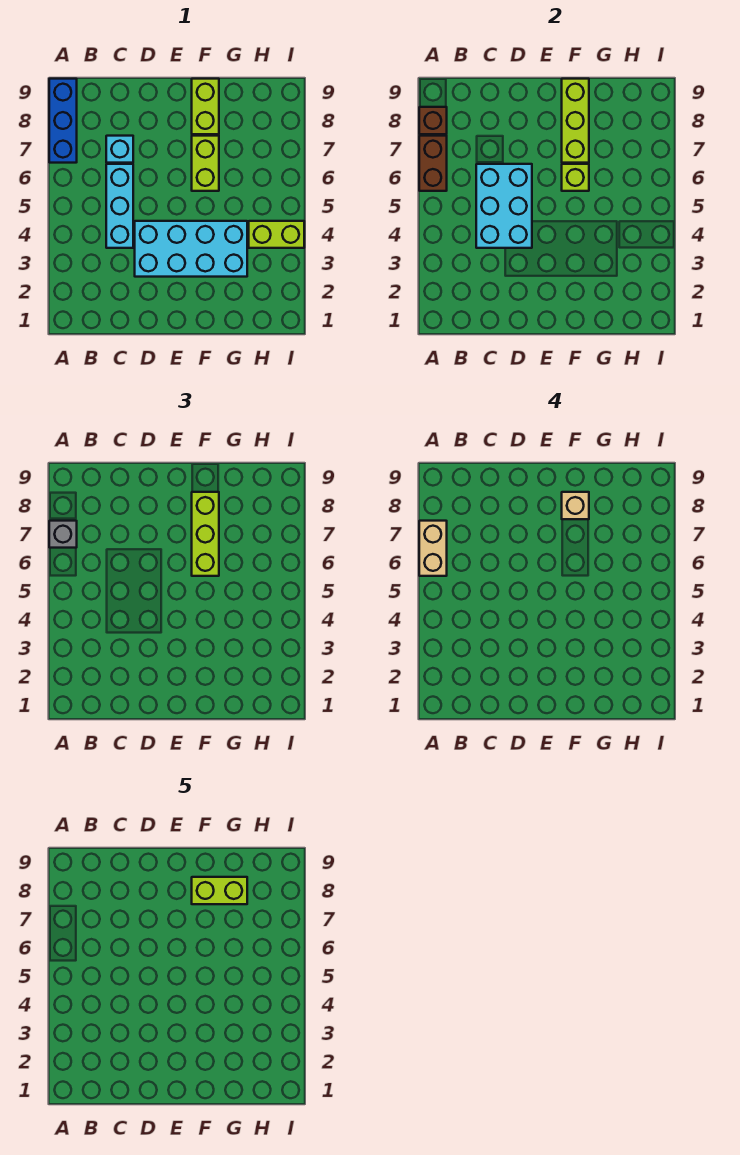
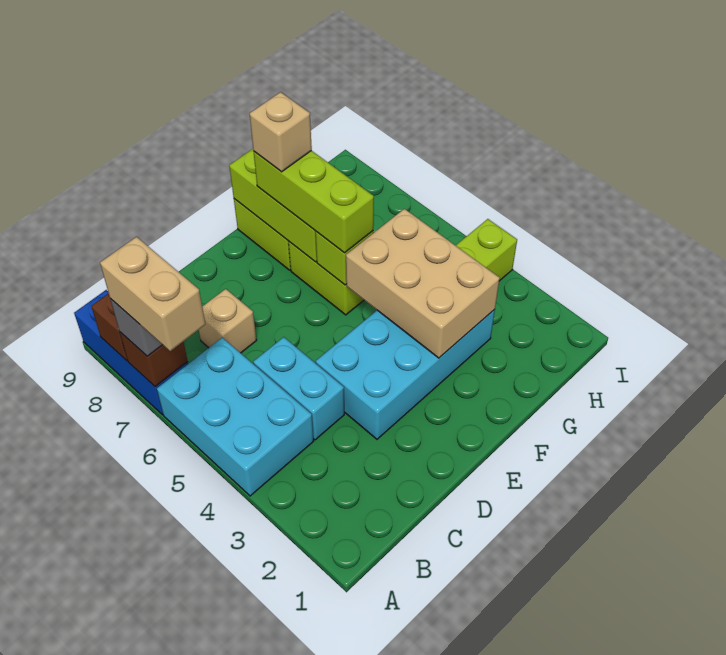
brown 1x2 brick [419,136,447,191] -> brown 1x1 brick [120,332,188,387]
cyan 1x3 brick [106,164,133,248] -> cyan 1x2 brick [253,337,344,440]
cyan 2x3 brick [476,164,532,248] -> cyan 2x3 brick moved to [157,338,313,496]
cyan 1x1 brick [106,136,133,163] -> tan 1x1 brick [199,289,257,353]
none -> tan 2x3 brick [346,209,500,358]
lime 1x2 brick [192,877,247,904] -> none

